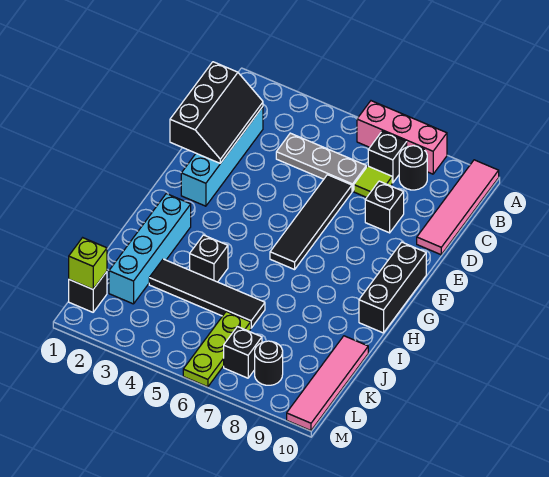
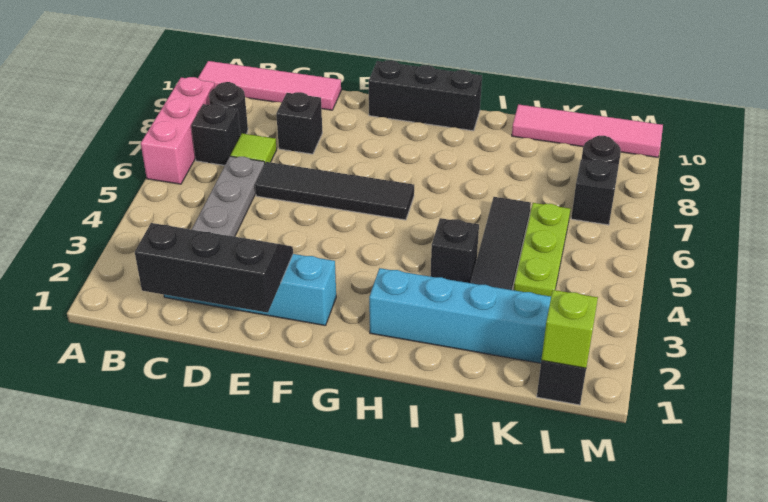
lime 1x3 plate [183,312,251,387] -> lime 1x3 plate turned to [514,203,570,296]

